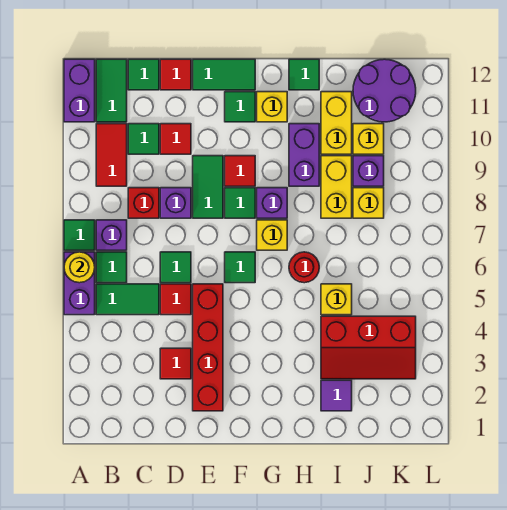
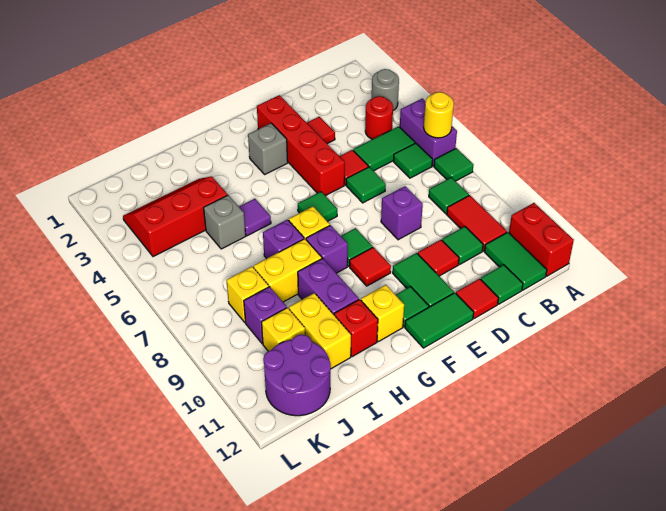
none -> grey 1x1 round brick [372,69,399,111]
purple 1x2 brick [64,59,95,122] -> red 1x2 brick [509,203,574,276]
purple 1x1 brick [96,220,127,250] -> purple 1x1 brick moved to [263,220,304,259]
red 1x1 brick [128,188,159,218] -> red 1x1 brick moved to [334,299,378,357]
green 1x2 tile [193,156,223,218] -> green 1x2 tile moved to [393,253,454,307]
none -> grey 1x1 brick [248,123,288,174]
red 1x1 round brick [289,252,319,283] -> red 1x1 round brick moved to [365,96,393,139]
green 1x1 tile [289,59,319,90] -> green 1x1 tile moved to [429,177,469,214]
purple 1x1 tile [321,380,352,411] -> purple 1x1 tile moved to [239,199,271,236]
yellow 1x1 brick [321,284,352,315] -> grey 1x1 brick [204,195,246,249]
yellow 1x2 brick [321,156,352,218] -> yellow 1x2 brick turned to [254,239,322,302]

